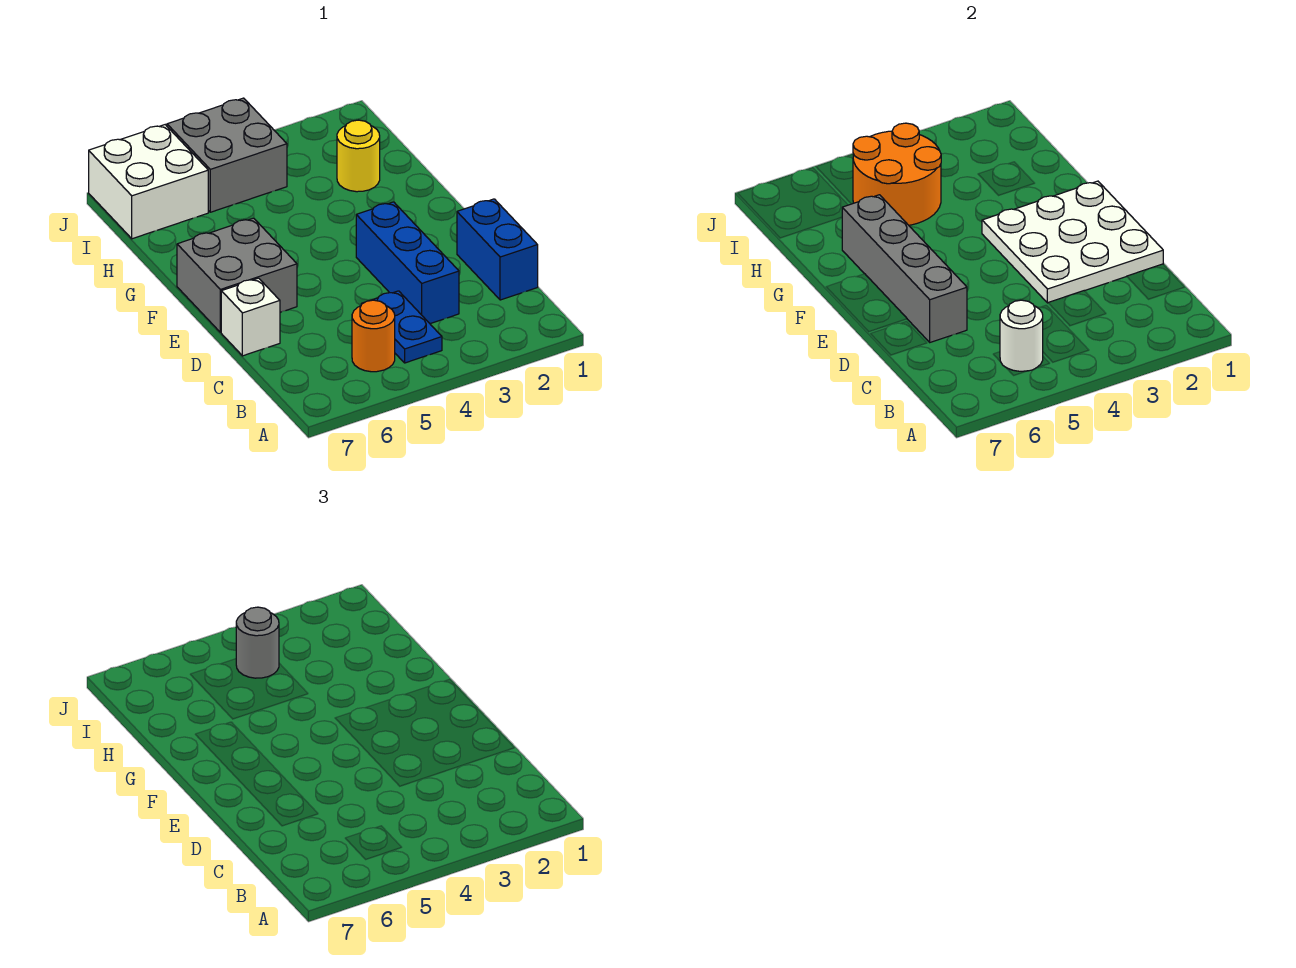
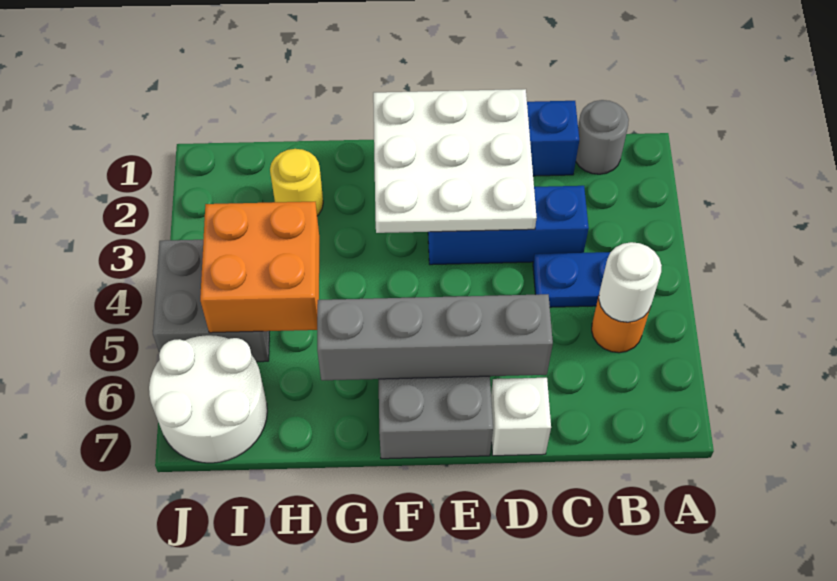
orange 2x2 round brick [853,123,941,225] -> orange 2x2 brick [200,202,319,333]
grey 1x1 round brick [236,607,279,678] -> grey 1x1 round brick moved to [576,100,629,174]
white 2x2 brick [89,125,208,239] -> white 2x2 round brick [149,335,267,463]

